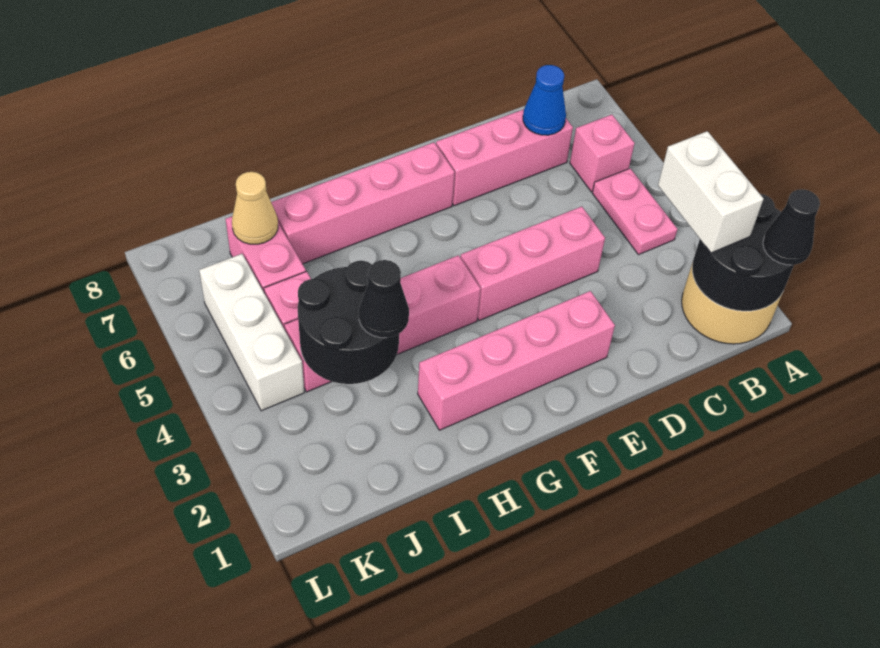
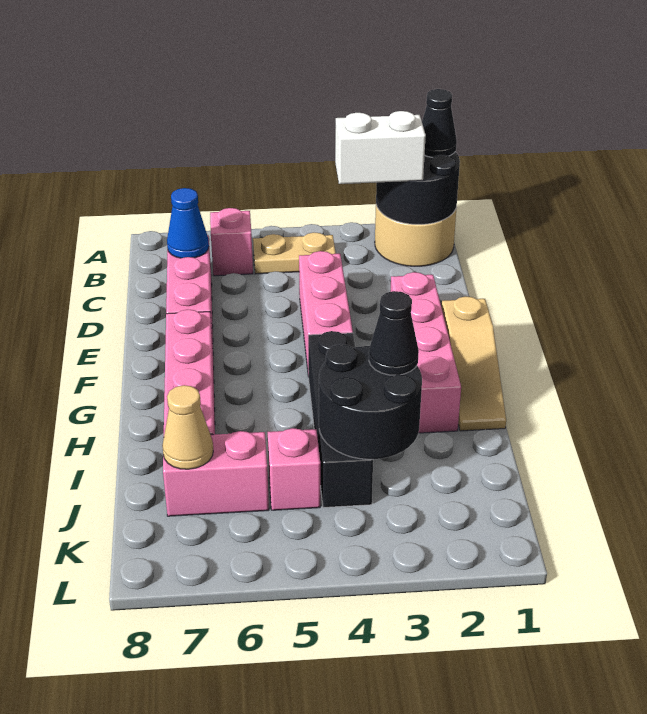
pink 1x2 plate [592,168,677,255] -> tan 1x2 plate [253,233,336,274]
none -> tan 1x3 slope [441,296,506,431]
pink 1x4 brick [284,255,480,392] -> black 1x4 brick [308,331,373,507]
white 1x3 brick [199,254,304,411] -> none

